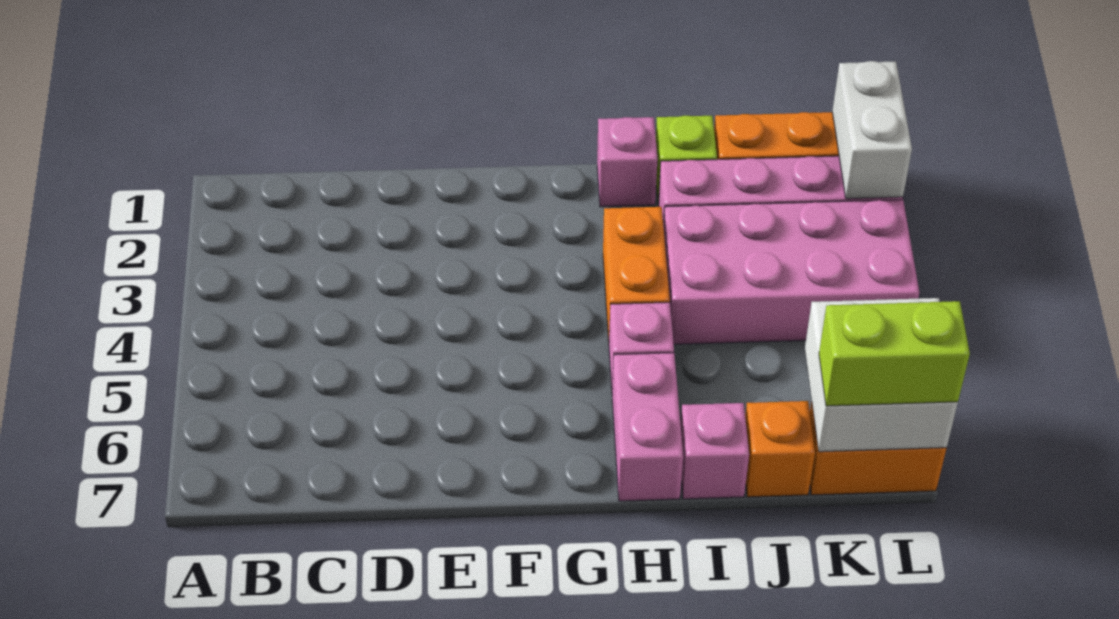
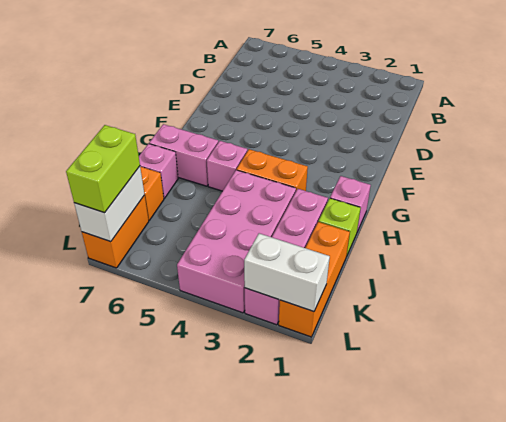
white 2x2 brick [805,298,958,452] -> white 1x2 brick [74,166,145,242]

